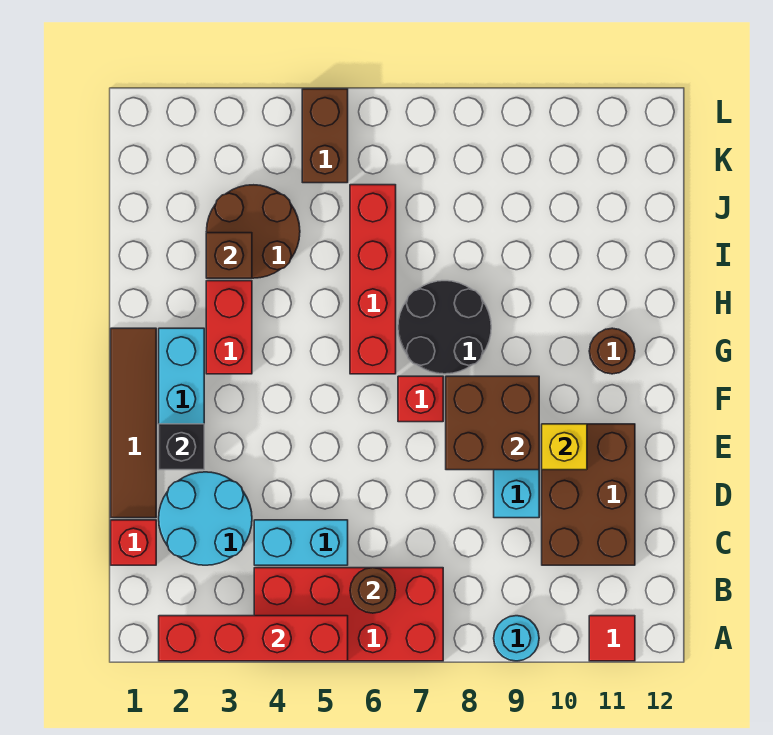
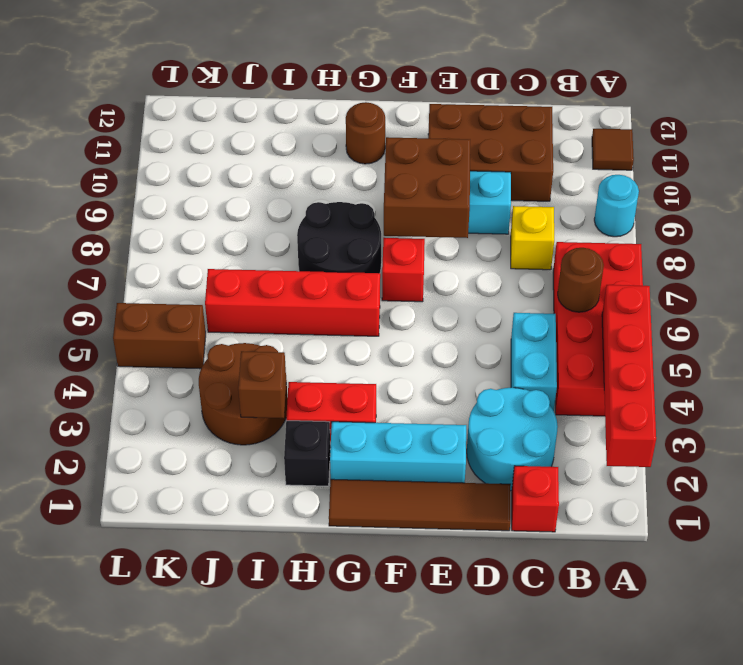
red 1x1 tile [589,616,635,661] -> brown 1x1 tile [592,129,634,170]
black 1x1 brick [159,424,204,470] -> black 1x1 brick moved to [284,420,330,486]
yellow 1x1 brick [542,424,587,470] -> yellow 1x1 brick moved to [511,206,554,270]

